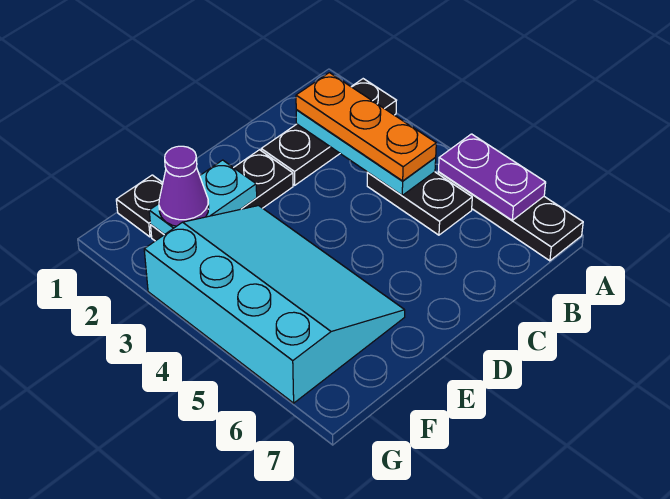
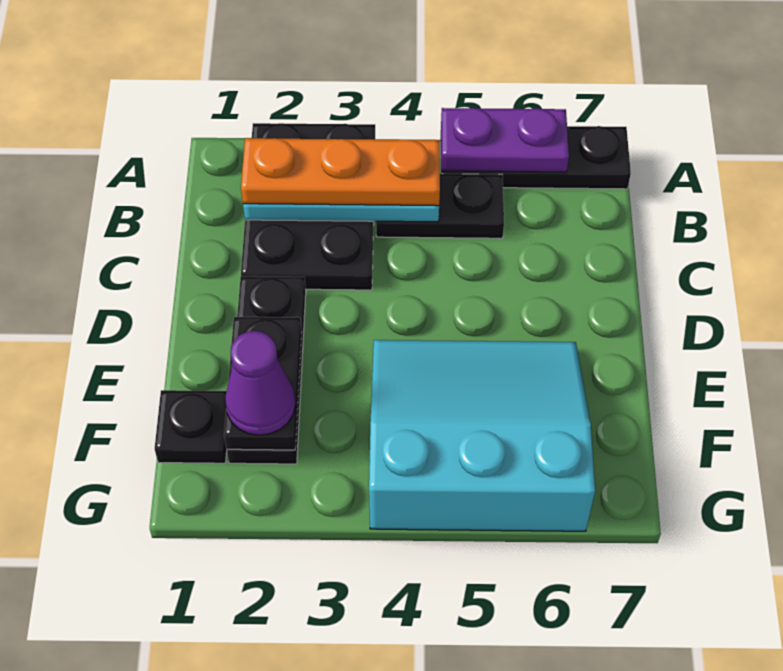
black 1x3 plate [261,79,397,185] -> black 2x3 plate [241,123,375,290]
cyan 1x2 plate [149,160,257,235] -> black 1x2 plate [224,317,302,450]
cyan 3x4 slope [144,206,405,403] -> cyan 3x3 slope [369,340,595,531]

